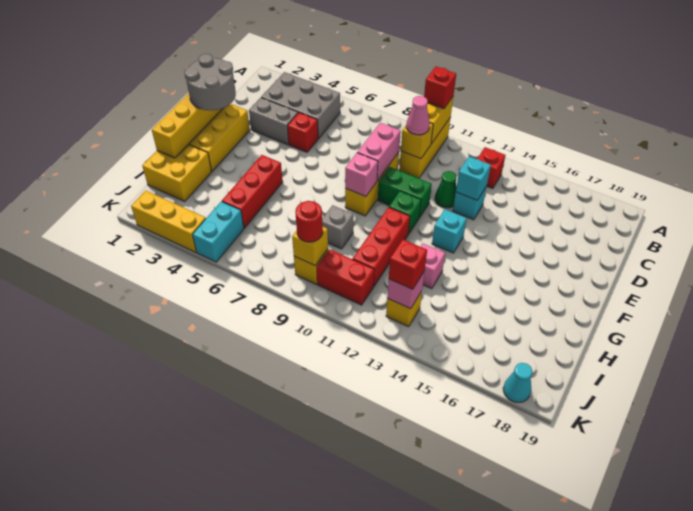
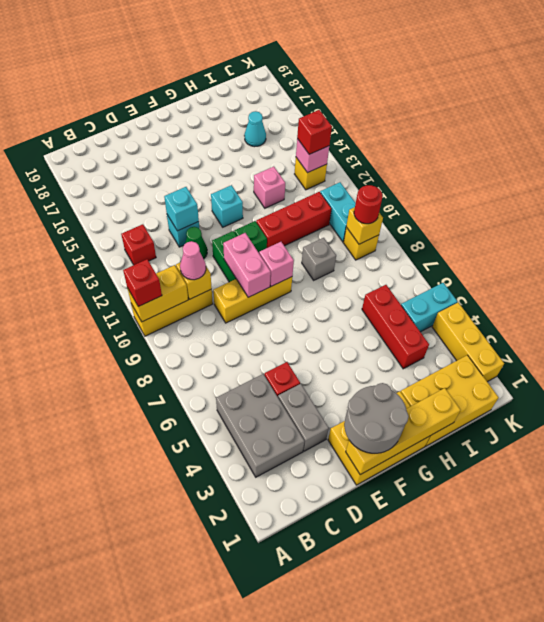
pink 1x2 brick [357,123,401,181] -> pink 1x2 brick turned to [223,233,271,297]
red 1x3 brick [222,155,283,228] -> red 1x3 brick turned to [362,285,429,369]
yellow 2x2 brick [142,144,211,201] -> yellow 2x3 brick [401,355,499,446]
red 1x2 brick [317,249,374,305] -> cyan 1x2 brick [320,182,356,242]
cyan 1x1 cone [503,363,532,402] -> cyan 1x1 cone moved to [244,111,266,147]

